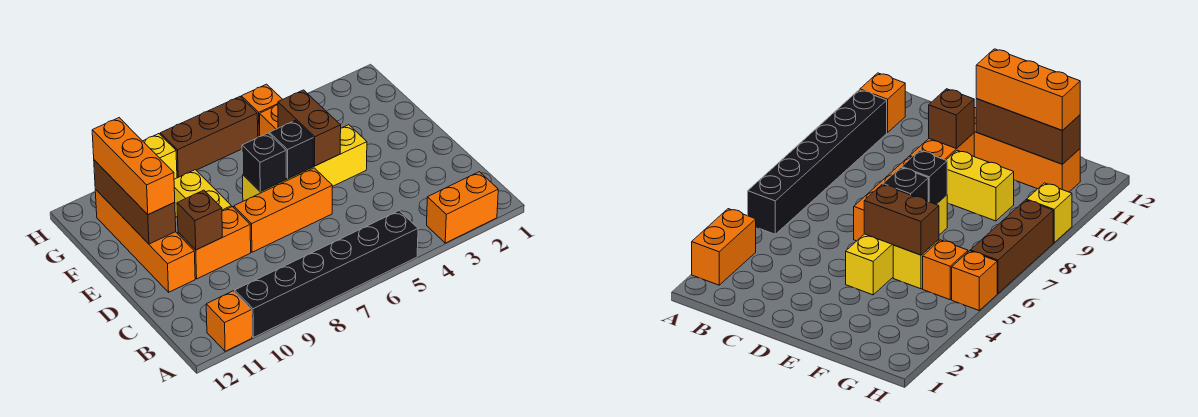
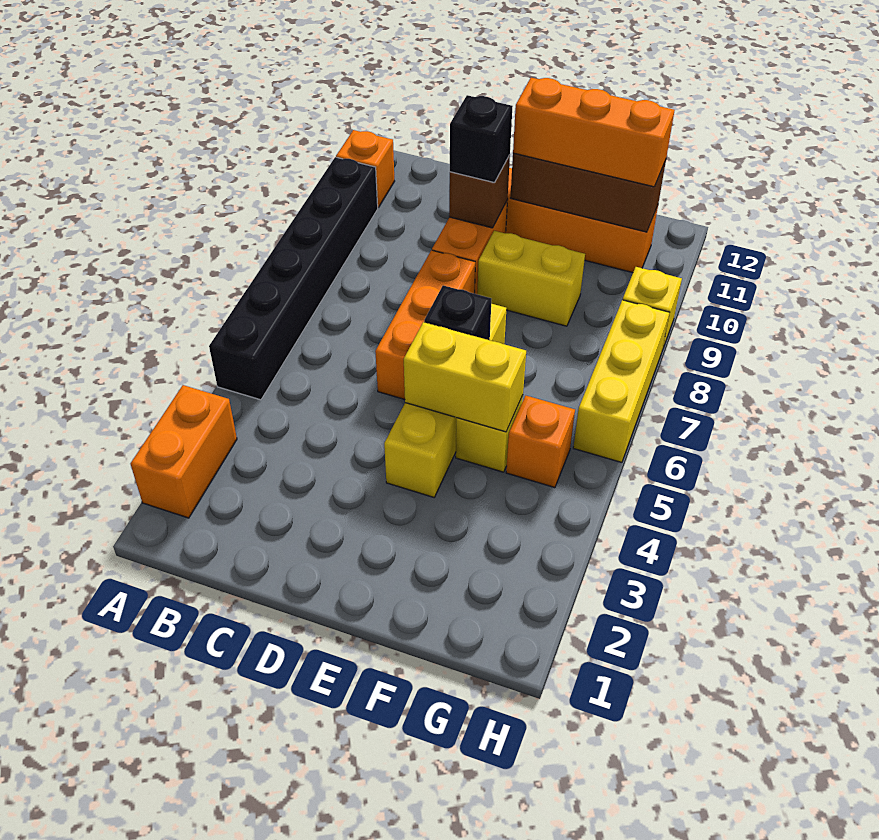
brown 1x2 brick [278,90,341,166] -> yellow 1x2 brick [404,322,526,432]
black 1x1 brick [242,133,286,192] -> black 1x1 brick moved to [450,95,513,183]
orange 1x1 brick [241,84,282,137] -> none
brown 1x3 brick [160,97,258,178] -> yellow 1x3 brick [573,300,670,462]

